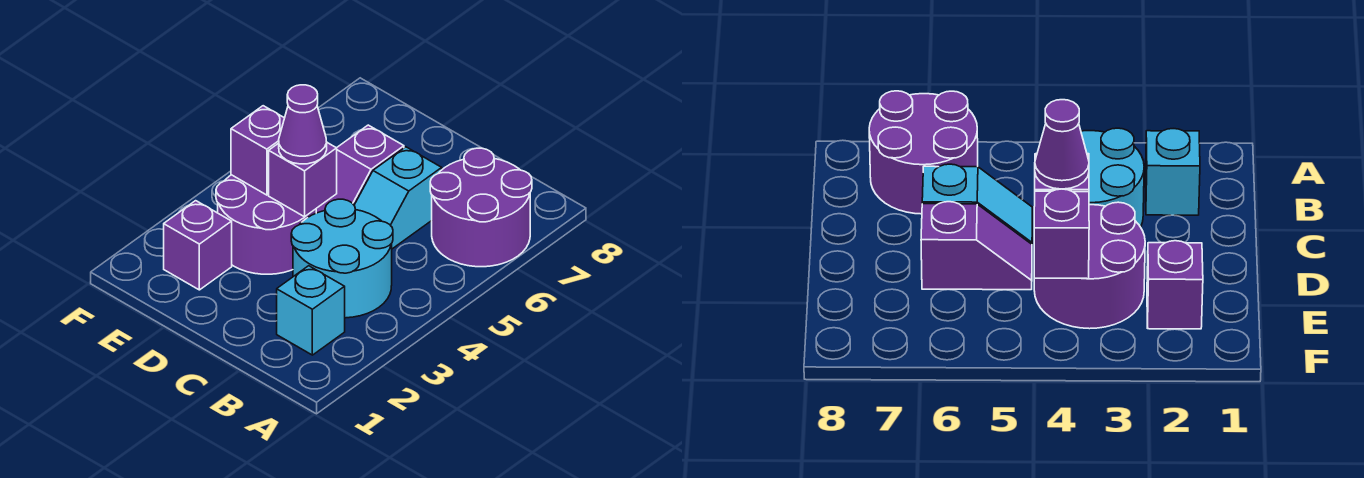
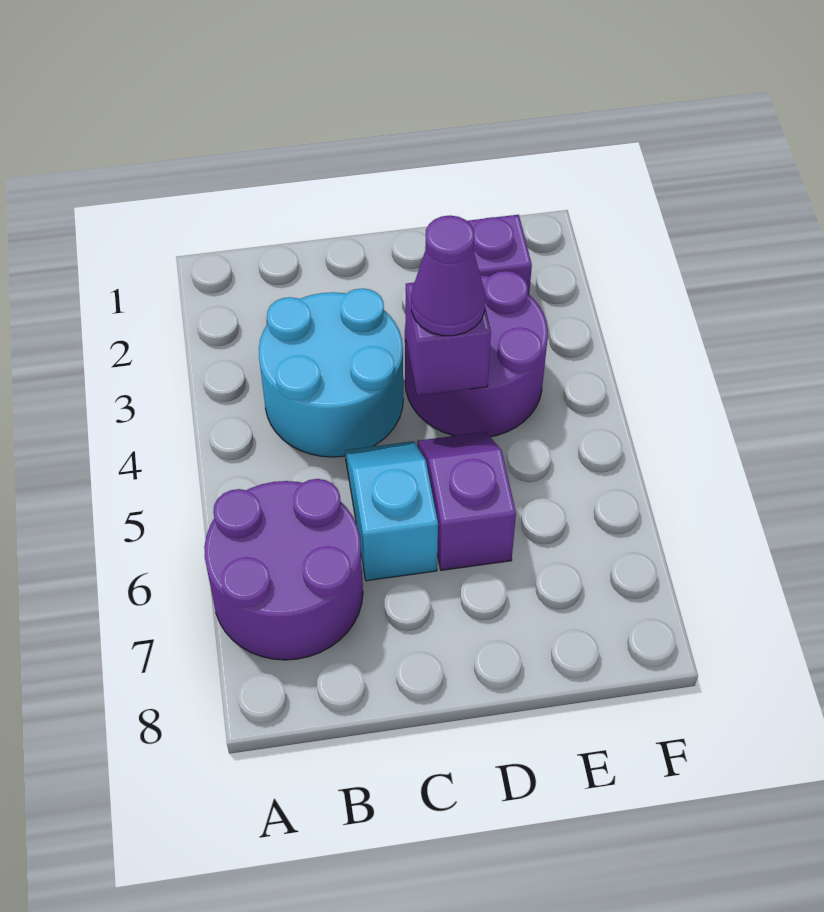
cyan 1x1 brick [277,266,345,355] -> none
purple 1x1 brick [231,106,284,195] -> none

